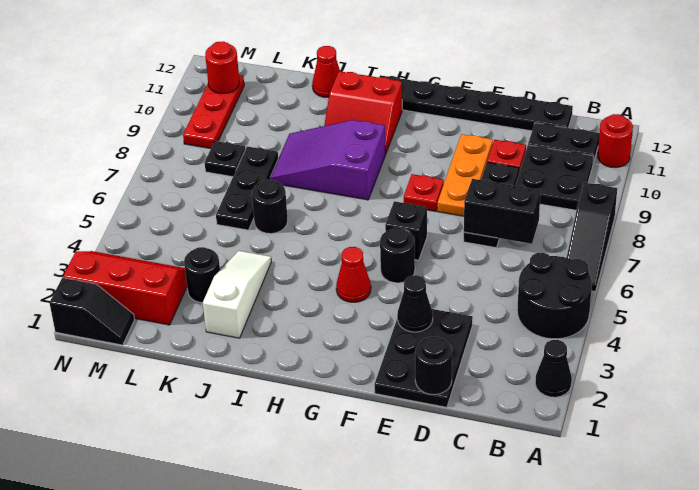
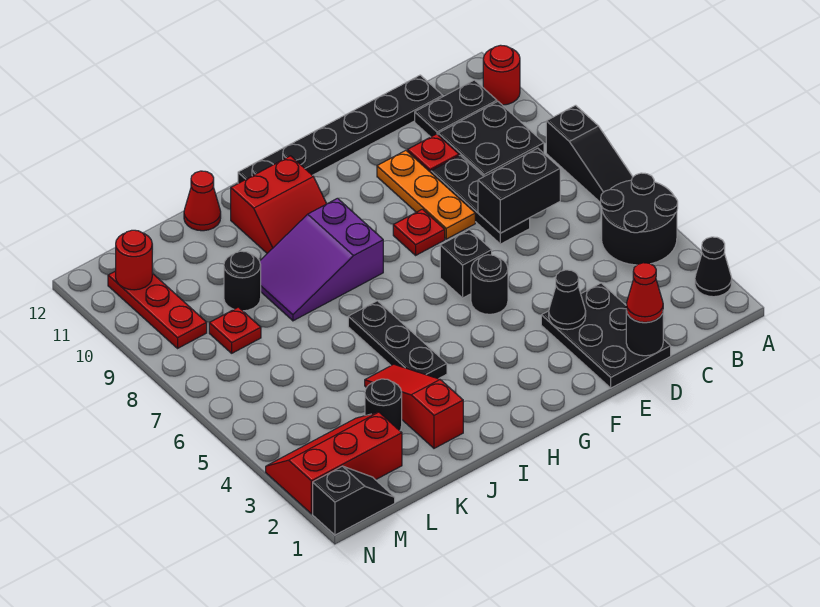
red 1x1 cone [336,247,371,302] -> red 1x1 cone moved to [626,263,663,322]
white 1x3 slope [203,251,271,338] -> red 1x3 slope [365,364,463,448]
black 1x1 round brick [252,179,288,234] -> black 1x1 round brick moved to [224,251,261,311]
black 1x3 plate [216,146,278,230] -> black 1x3 plate moved to [348,301,447,379]
black 1x1 plate [205,141,246,177] -> red 1x1 plate [209,307,261,353]

